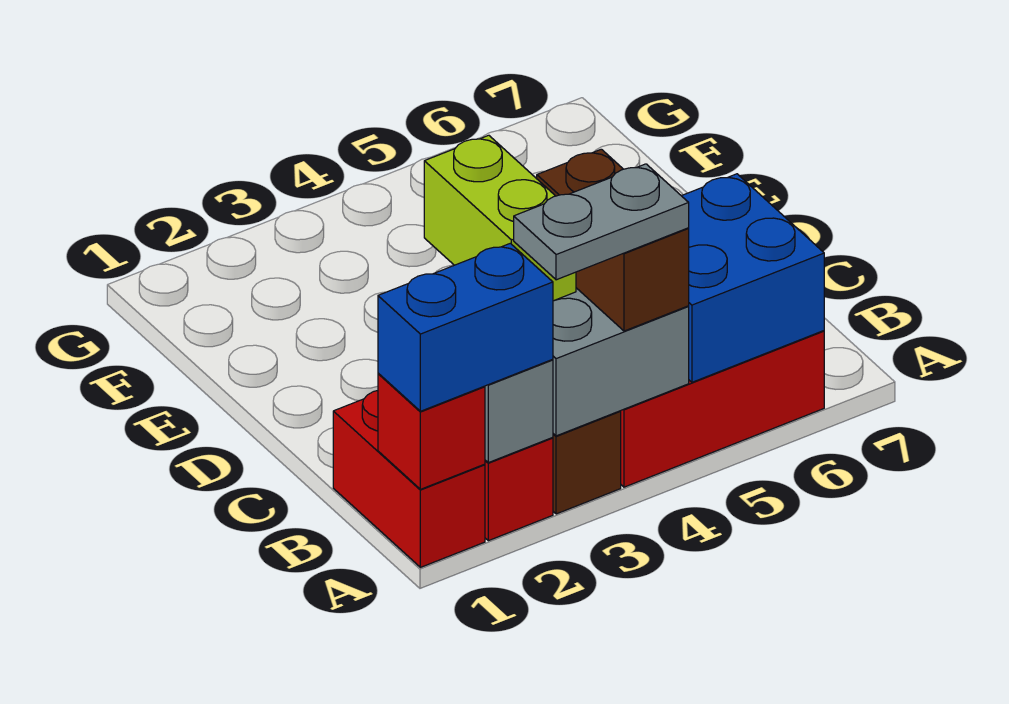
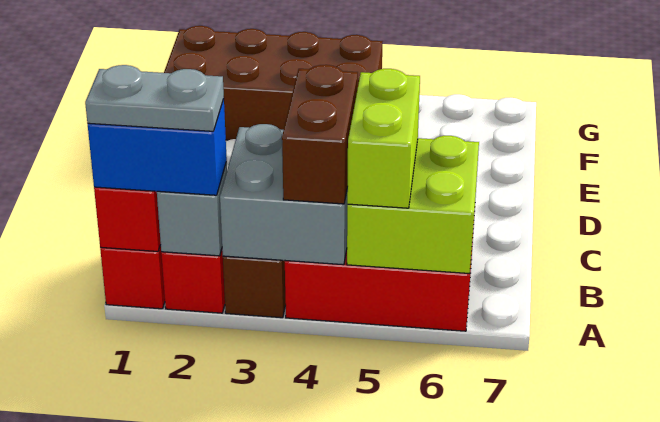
grey 1x2 plate [514,164,689,280] -> grey 1x2 plate moved to [85,65,224,131]
blue 2x2 brick [682,174,824,382] -> lime 2x2 brick [347,136,479,274]
lime 1x2 brick [424,135,576,301] -> lime 1x2 brick moved to [347,69,420,208]
none -> brown 2x4 brick [164,26,382,140]

